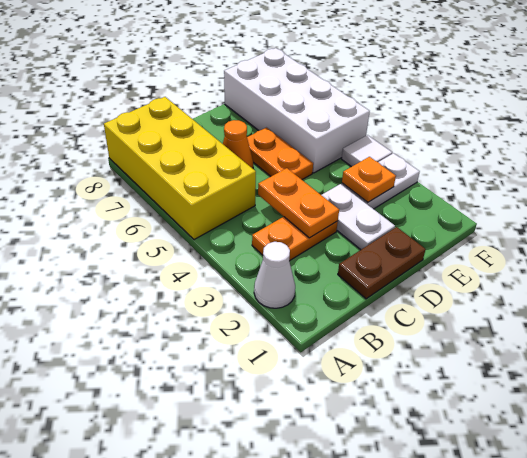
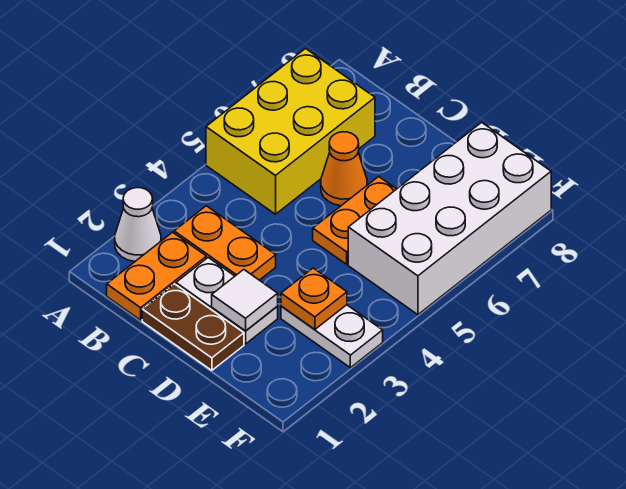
yellow 2x4 brick [104,97,256,240] -> yellow 2x3 brick [206,49,375,214]
orange 1x2 plate [258,168,339,238] -> orange 1x2 plate moved to [107,232,206,320]
white 1x2 plate [322,184,395,250] -> white 1x2 plate turned to [176,258,278,344]
white 1x1 tile [342,135,392,167] -> white 1x1 tile moved to [212,270,278,331]

